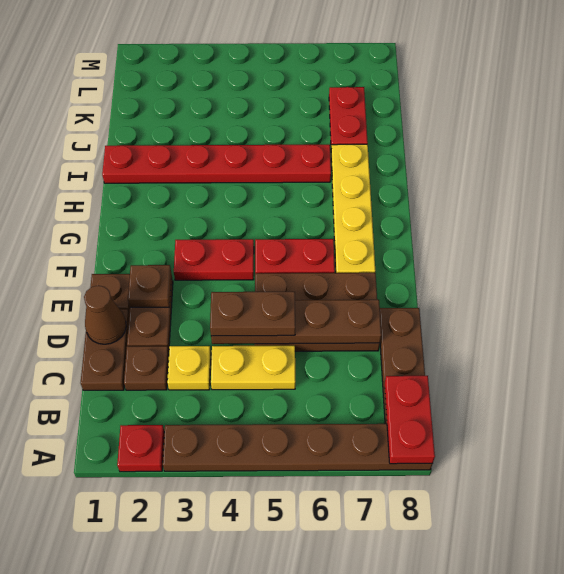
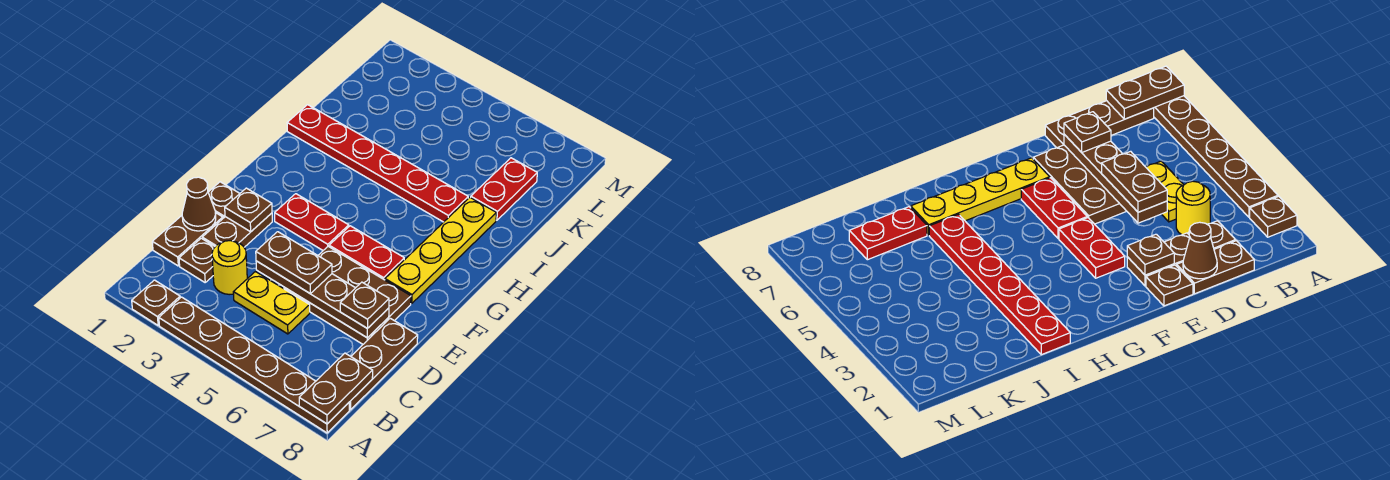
red 1x1 plate [117,425,164,472] -> brown 1x1 plate [132,280,180,325]
red 1x2 plate [385,376,435,464] -> brown 1x2 plate [299,353,373,424]
yellow 1x1 plate [167,346,211,390] -> yellow 1x1 round brick [212,241,247,295]
none -> brown 1x1 plate [340,282,389,329]

